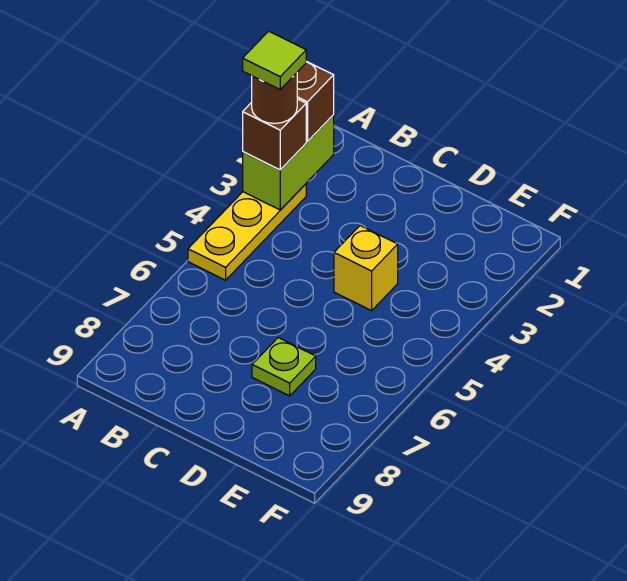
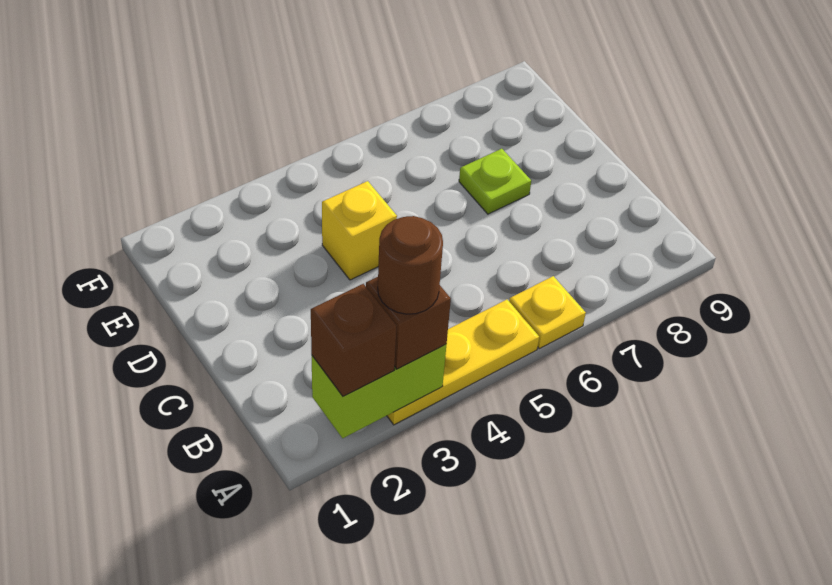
lime 1x1 tile [243,31,306,89] -> none
none -> yellow 1x1 plate [509,276,586,349]

